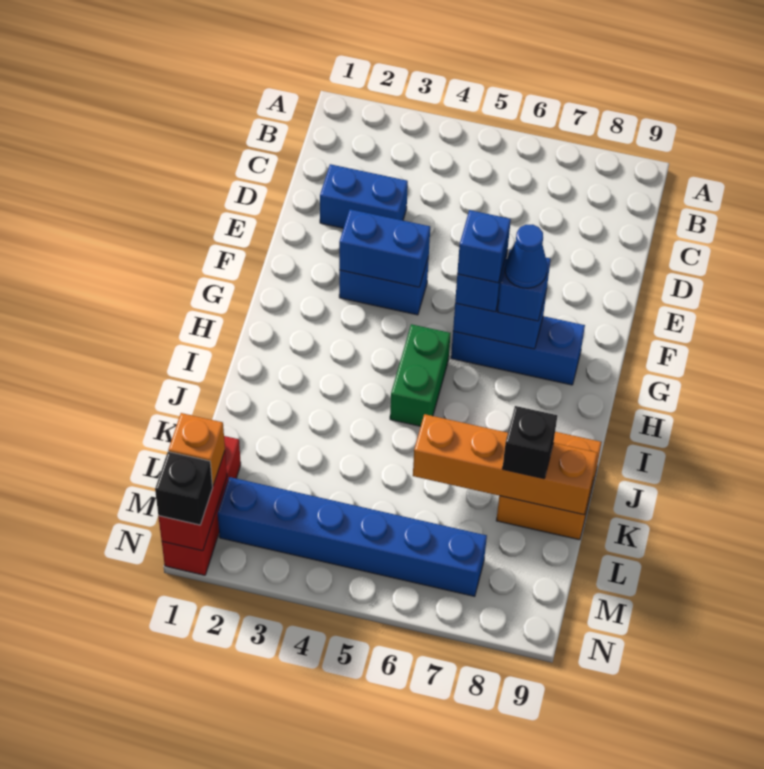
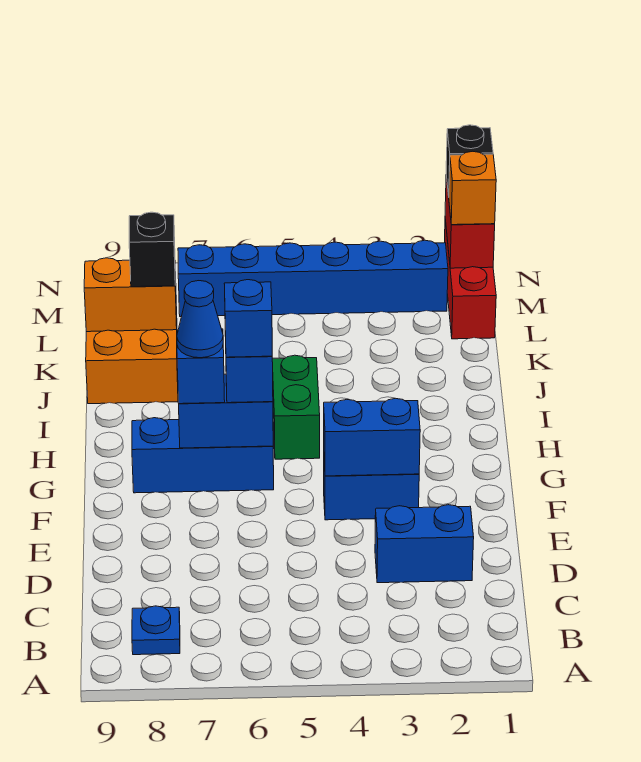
none -> blue 1x1 plate [132,606,180,655]
orange 1x4 brick [413,414,597,515] -> orange 1x2 brick [84,258,177,332]

